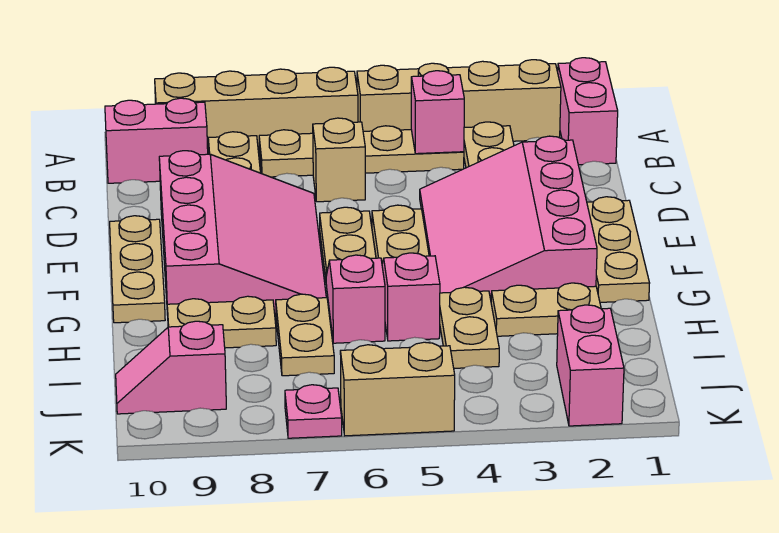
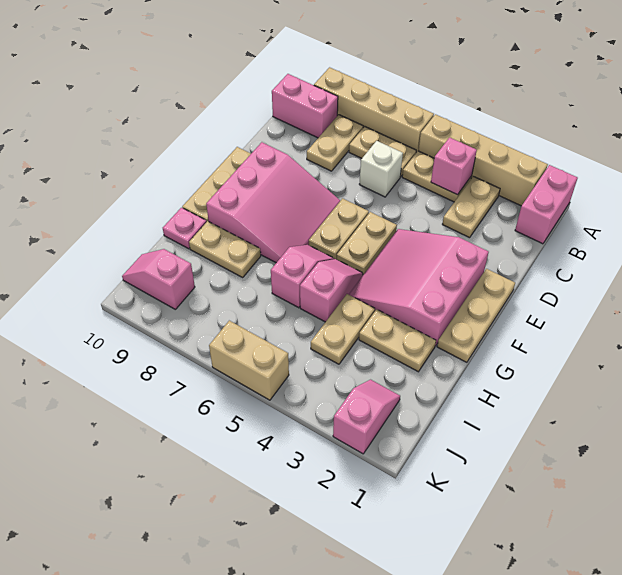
tan 1x1 brick [313,118,365,202] -> white 1x1 brick [359,141,403,197]
pink 3x4 slope [420,136,597,299] -> pink 3x3 slope [349,229,489,346]
pink 3x4 slope [159,151,326,316] -> pink 3x3 slope [206,142,340,263]
tan 1x2 plate [276,294,334,376] -> none
pink 1x2 brick [557,305,624,426] -> pink 1x2 slope [333,380,400,454]
pink 1x1 plate [285,385,342,438] -> pink 1x1 plate moved to [163,208,206,249]

